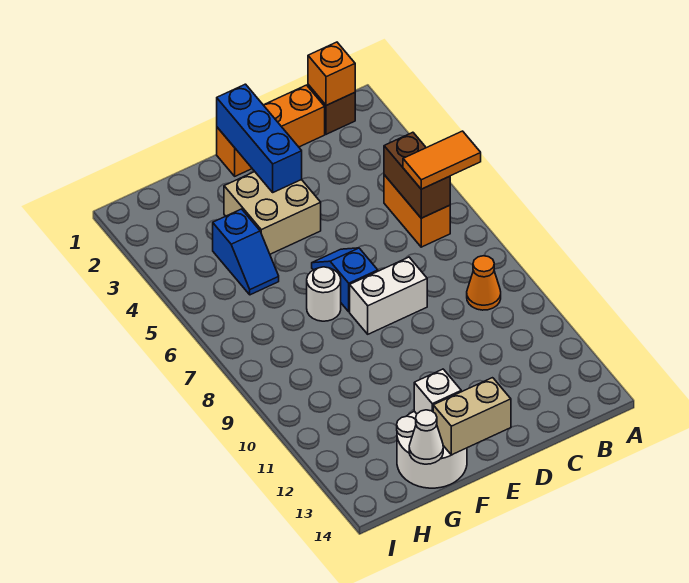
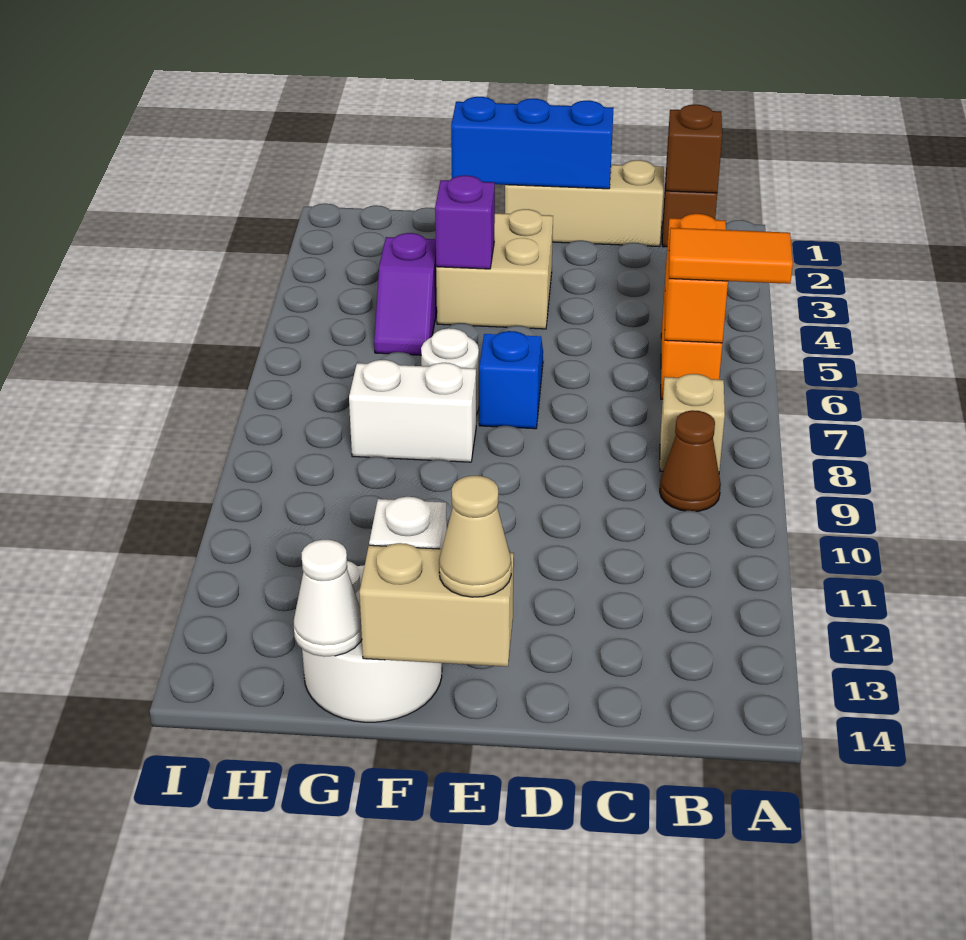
orange 1x1 brick [308,42,355,105] -> brown 1x1 brick [666,104,722,193]
brown 1x2 brick [384,132,450,218] -> orange 1x2 brick [665,214,728,343]
none -> tan 1x1 brick [660,374,725,471]
orange 1x1 cone [467,256,501,310] -> brown 1x1 cone [660,410,721,511]
orange 1x3 brick [217,85,325,176] -> tan 1x3 brick [505,160,664,247]
white 1x2 brick [350,257,427,334] -> white 1x2 brick moved to [349,360,476,462]
blue 1x3 brick [217,84,302,192] -> blue 1x3 brick turned to [451,97,614,189]
none -> tan 1x1 cone [439,476,511,597]
none -> purple 1x1 brick [435,175,495,269]
blue 1x2 slope [213,209,279,295] -> purple 1x2 slope [374,233,437,355]

